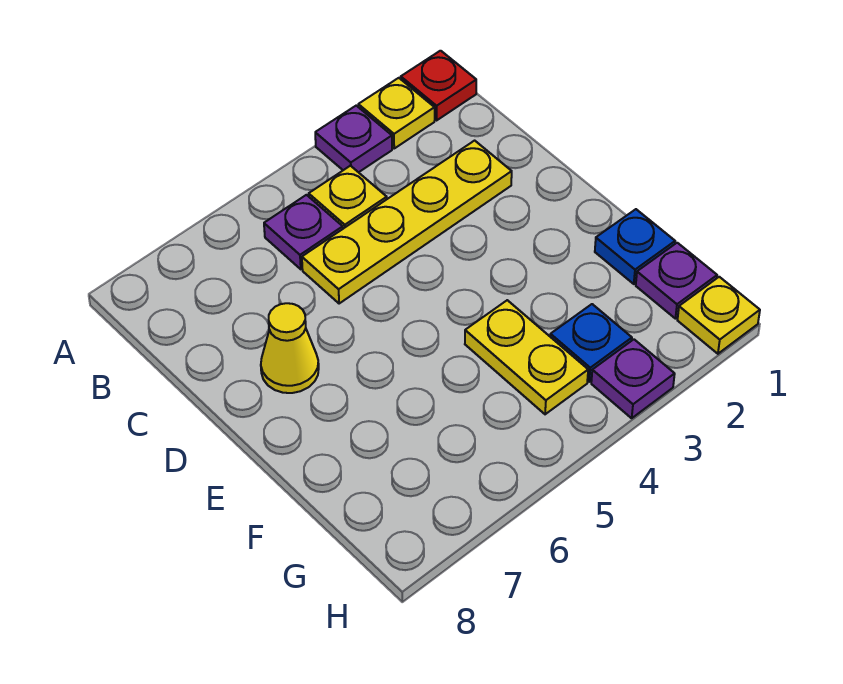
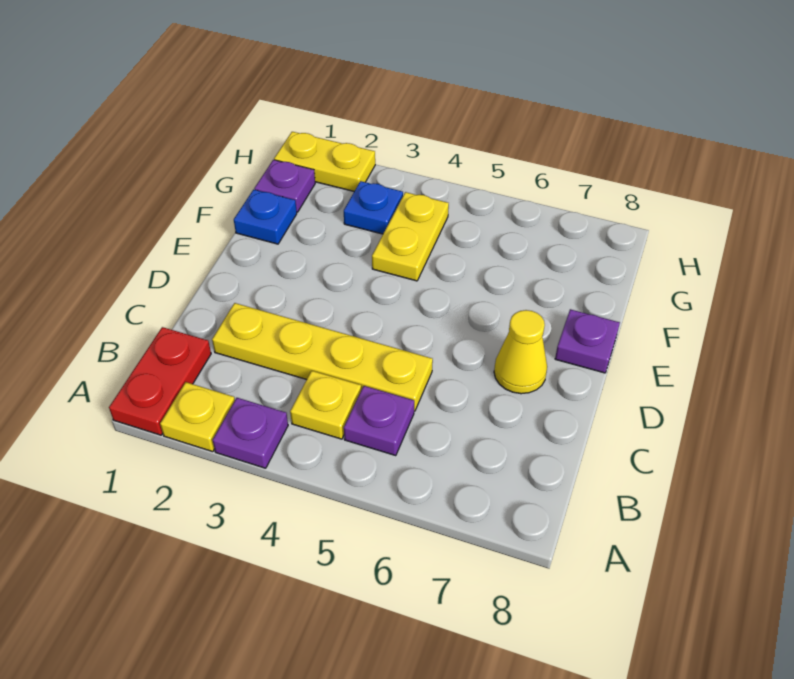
red 1x1 plate [401,51,476,120] -> red 1x2 plate [109,327,211,435]
yellow 1x1 plate [677,277,760,354] -> yellow 1x2 plate [274,132,375,191]
purple 1x1 plate [591,339,675,418] -> purple 1x1 plate moved to [555,309,620,373]

